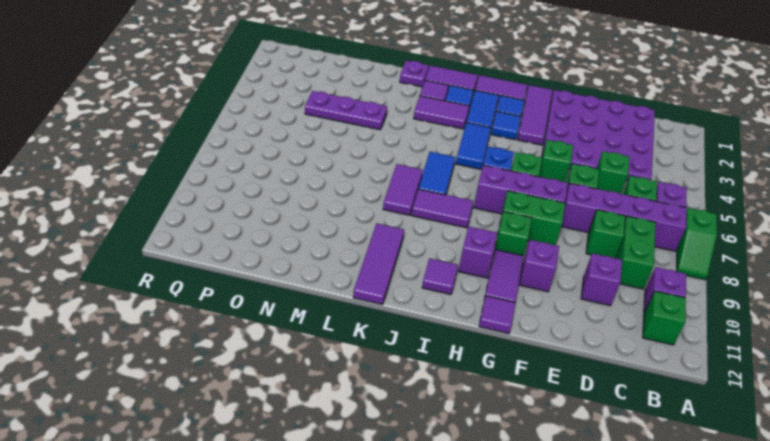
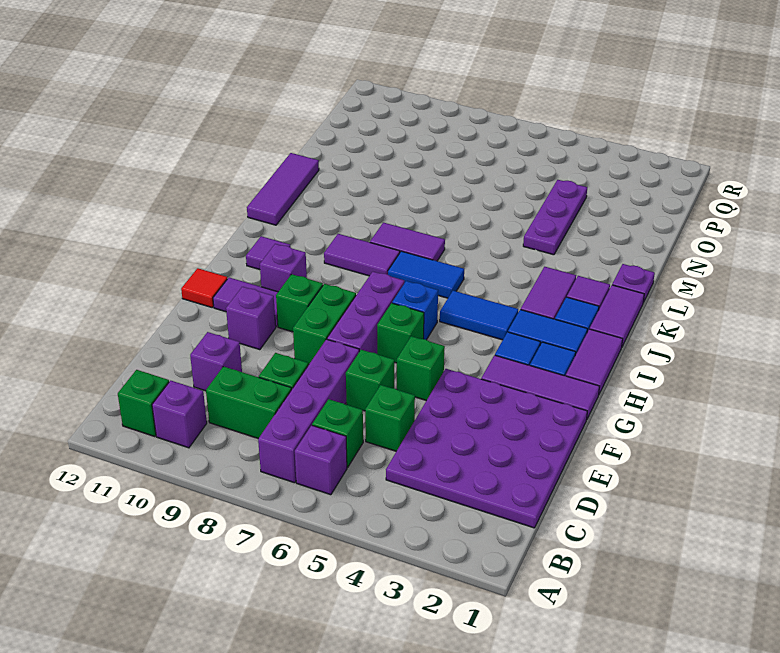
green 1x2 slope [676,208,717,280] -> none
purple 1x1 tile [479,296,515,334] -> red 1x1 tile [181,268,227,307]
purple 1x2 tile [411,189,473,228] -> purple 1x2 tile turned to [324,234,400,276]
purple 1x3 tile [353,224,404,305] -> purple 1x3 tile turned to [247,153,319,225]

